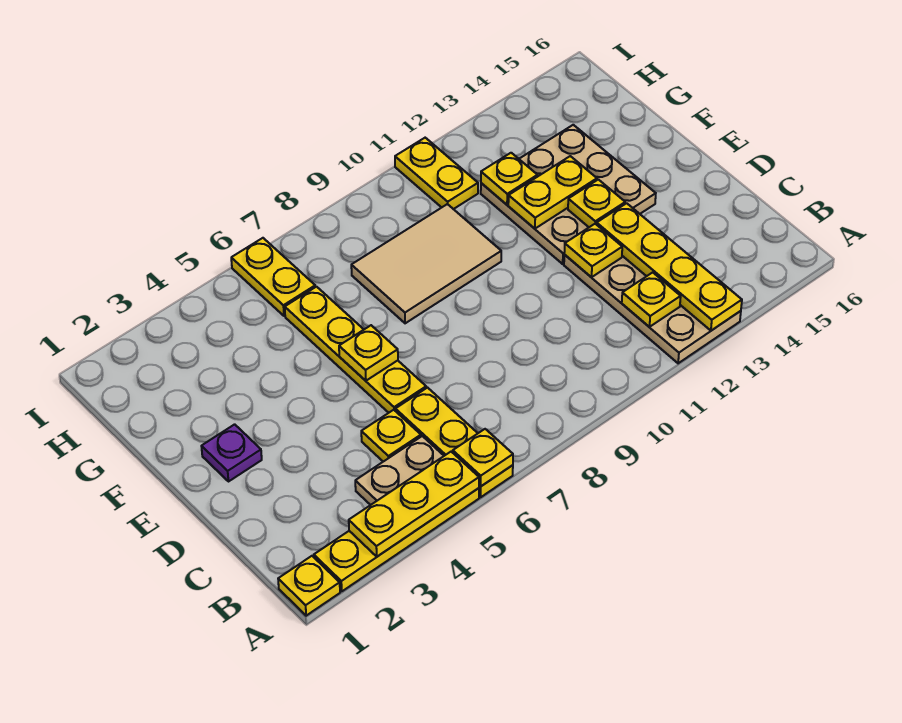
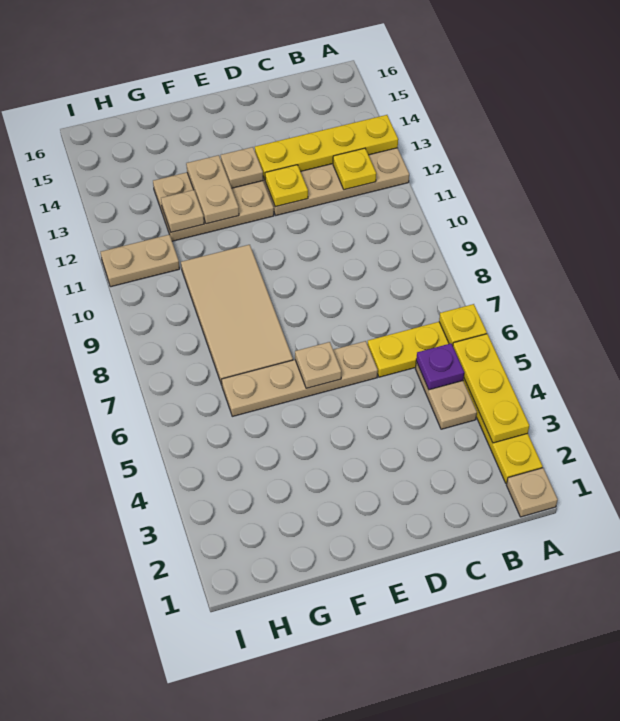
yellow 1x1 plate [278,556,340,616] -> tan 1x1 plate [506,468,558,517]
yellow 1x1 plate [361,410,421,462] -> none
yellow 1x4 plate [285,287,426,413] -> tan 1x4 plate [222,341,378,416]
purple 1x1 plate [201,424,262,482] -> purple 1x1 plate moved to [416,343,464,390]
yellow 1x1 plate [339,325,398,381] -> tan 1x1 plate [295,342,341,388]
tan 3x3 plate [481,125,656,264] -> tan 2x3 plate [153,172,274,241]
yellow 1x1 plate [568,180,625,227] -> tan 1x1 plate [221,147,263,188]
tan 2x3 tile [351,204,501,323] -> tan 2x4 tile [181,245,293,385]
yellow 1x2 plate [508,156,597,229] -> tan 1x2 plate [186,155,239,224]
yellow 1x1 plate [481,153,538,205] -> tan 1x1 plate [161,190,204,232]
yellow 1x2 plate [231,238,315,316] -> none
yellow 1x2 plate [395,138,478,209] -> tan 1x2 plate [101,235,180,287]

